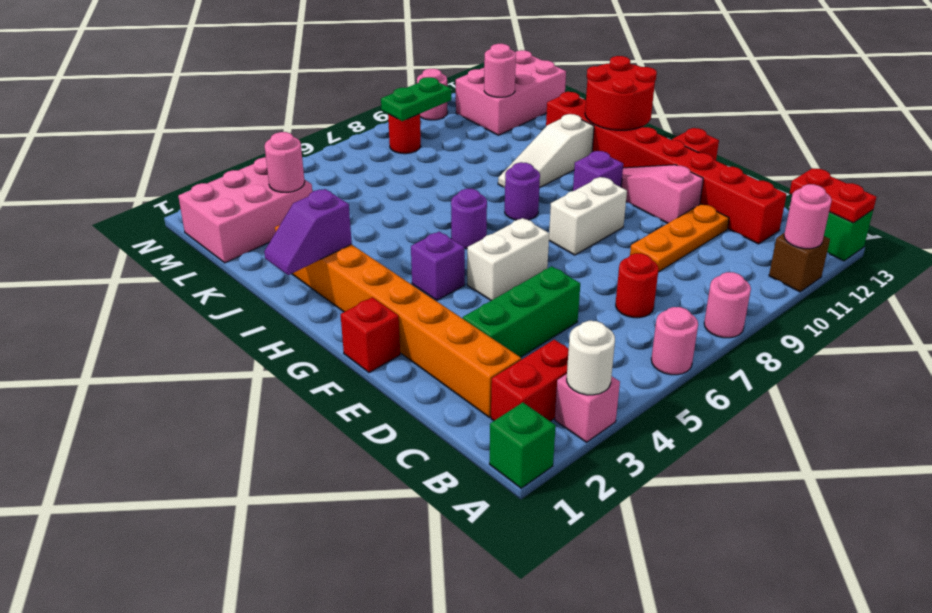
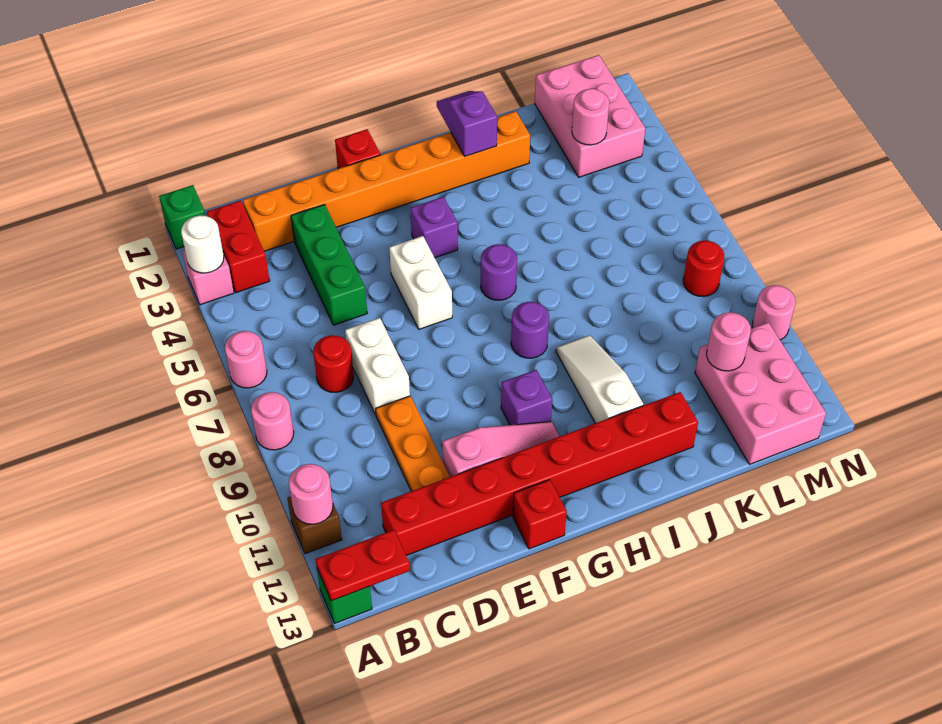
white 1x2 brick [549,177,627,255] -> white 1x2 brick moved to [345,318,410,415]
red 2x2 round brick [585,56,657,130] -> none
green 1x2 plate [381,77,451,121] -> none

